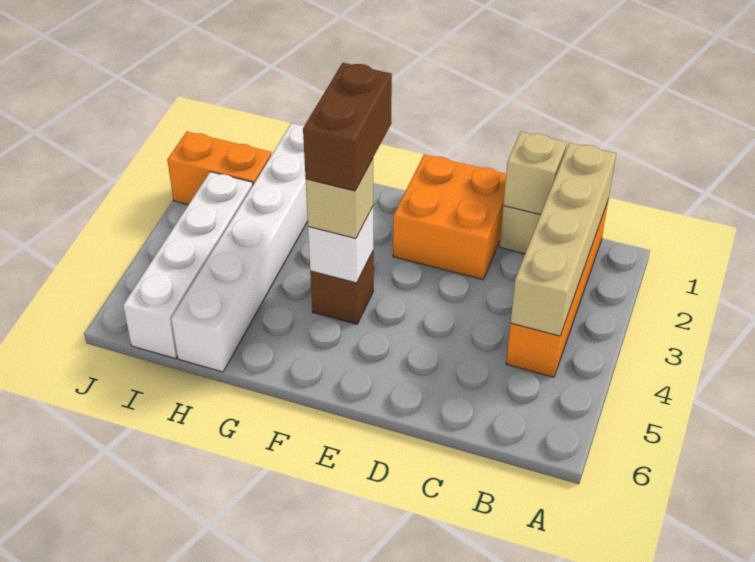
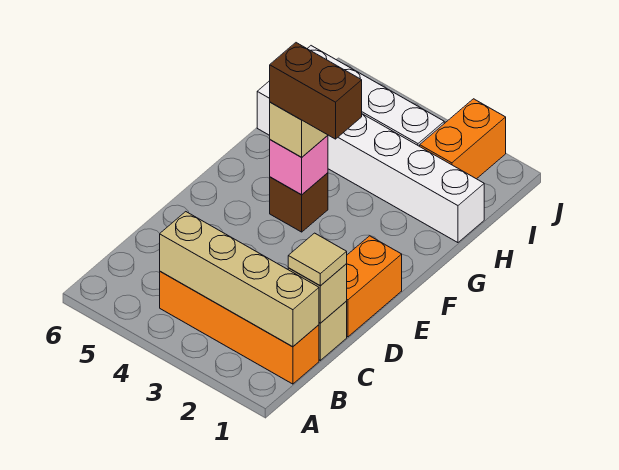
none -> tan 1x1 tile [288,233,347,285]
orange 2x2 brick [393,154,506,280] -> orange 1x2 brick [347,236,402,337]
white 1x1 brick [308,207,374,283] -> pink 1x1 brick [270,135,328,195]

